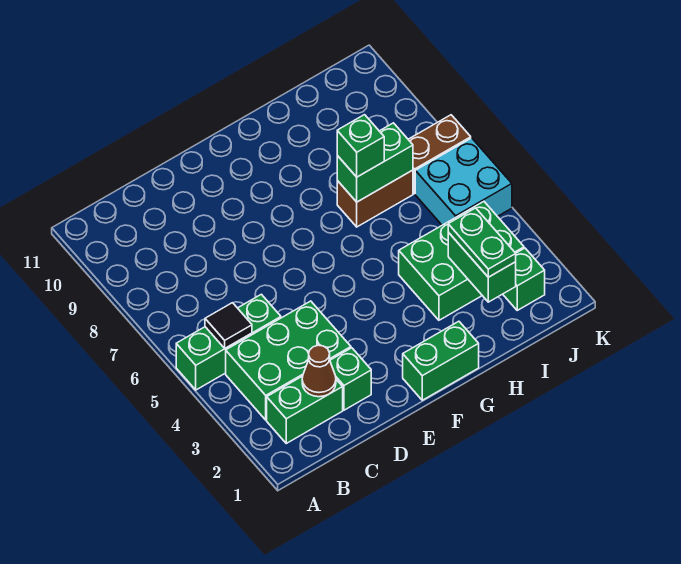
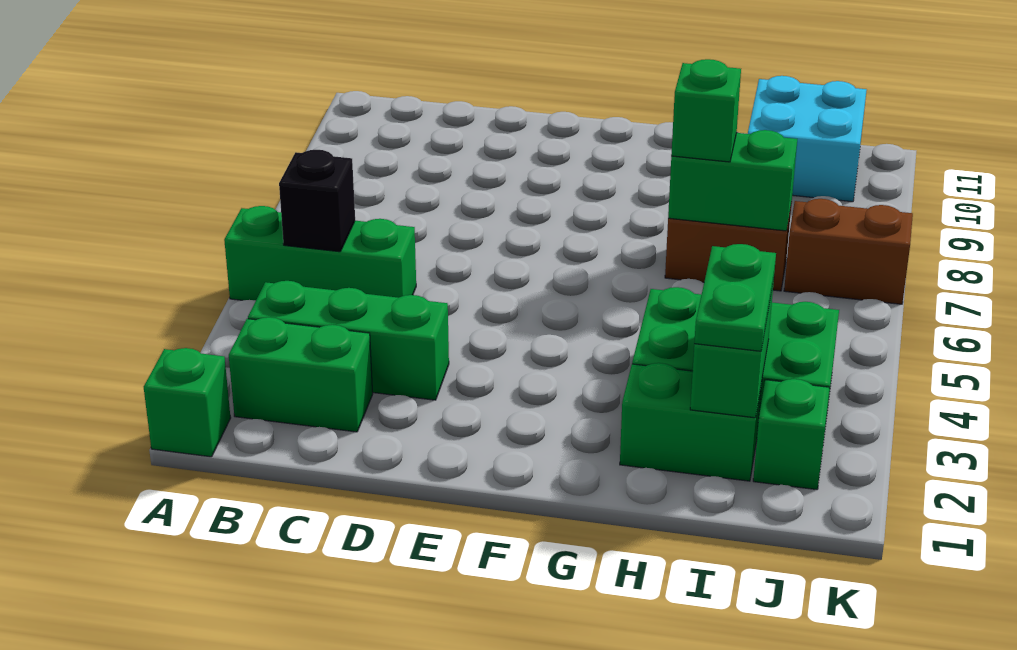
green 2x3 brick [226,301,351,420] -> green 1x3 brick [248,281,449,400]
black 1x1 tile [205,303,252,348] -> black 1x1 brick [279,150,355,252]
brown 1x1 cone [302,345,336,397] -> none
green 1x1 brick [330,348,371,410] -> green 1x1 brick moved to [144,348,231,457]
green 1x2 brick [403,321,479,400] -> green 1x2 brick moved to [620,363,762,481]
cyan 2x2 brick [415,138,512,225] -> cyan 2x2 brick moved to [748,76,867,202]

